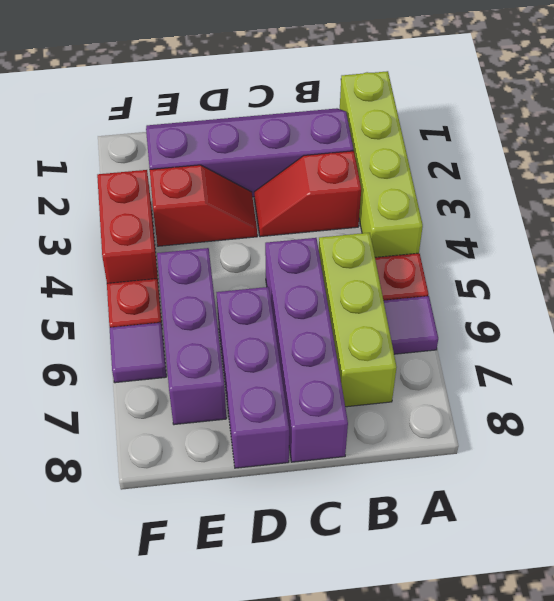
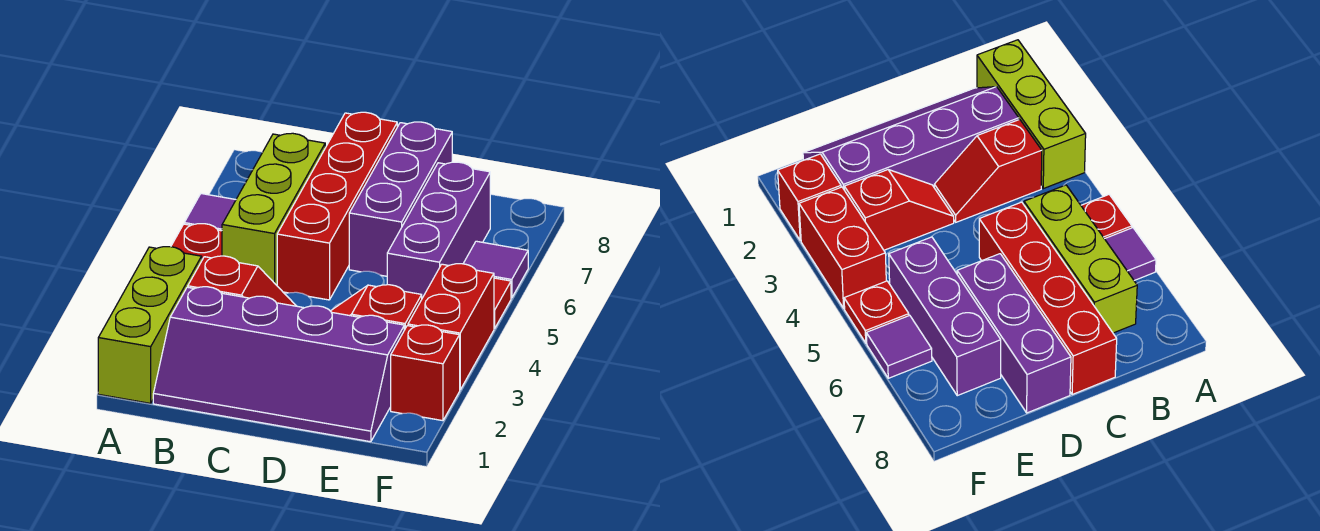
lime 1x4 brick [340,71,423,257] -> lime 1x3 brick [98,247,202,403]
purple 1x4 brick [265,238,348,462] -> red 1x4 brick [277,112,397,300]
none -> red 1x1 brick [391,325,460,421]

